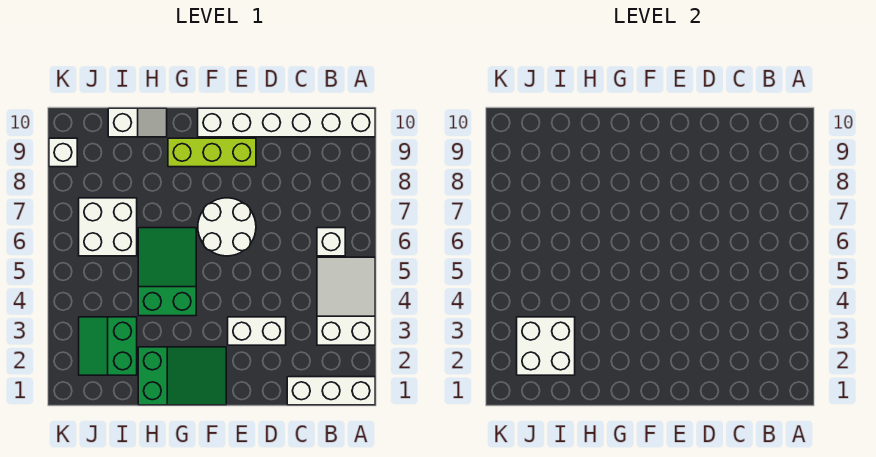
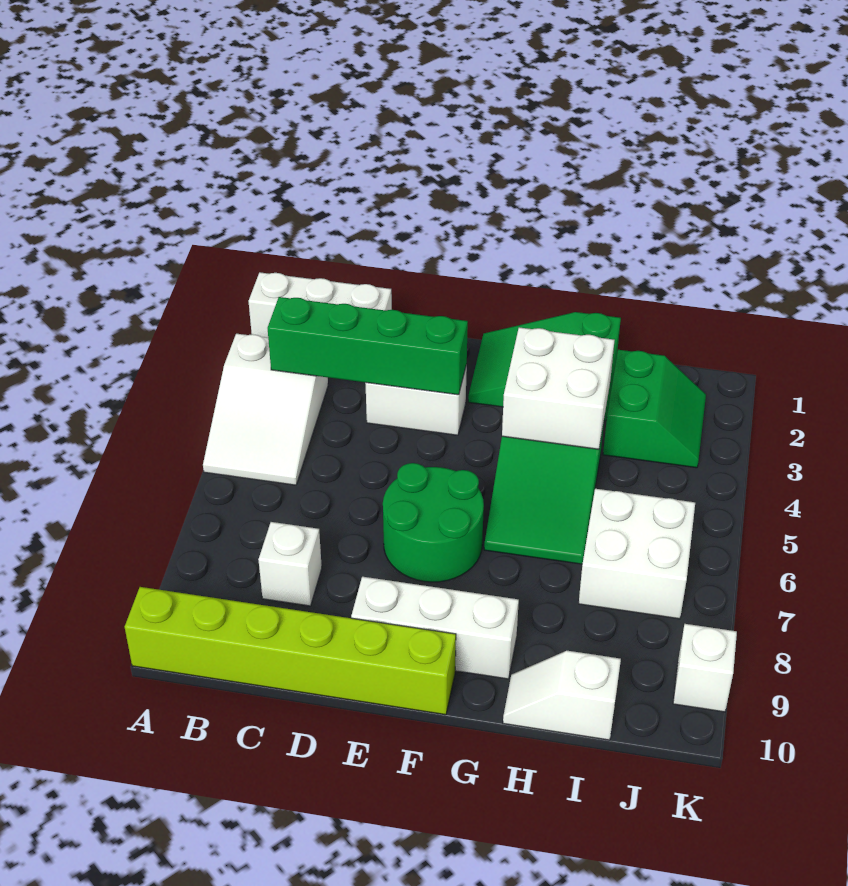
white 1x6 brick [198,108,375,137] -> lime 1x6 brick [125,587,456,715]
none -> green 1x4 brick [268,297,468,395]
white 1x1 brick [317,228,345,256] -> white 1x1 brick moved to [258,522,322,606]
white 2x2 round brick [198,198,256,256] -> green 2x2 round brick [383,463,484,582]
lime 1x3 brick [168,138,256,167] -> white 1x3 brick [351,577,519,679]
white 2x2 brick [517,317,575,375] -> white 2x2 brick moved to [502,327,615,449]

